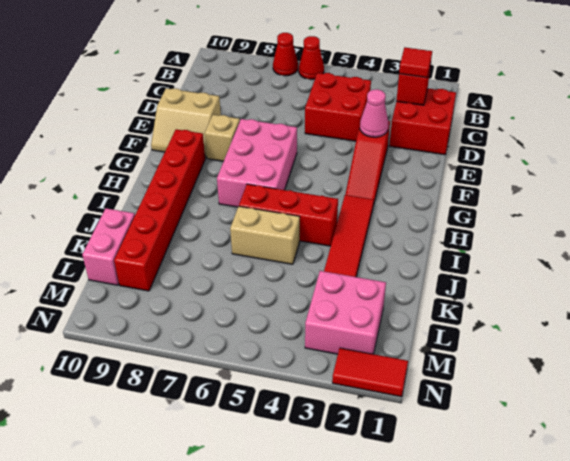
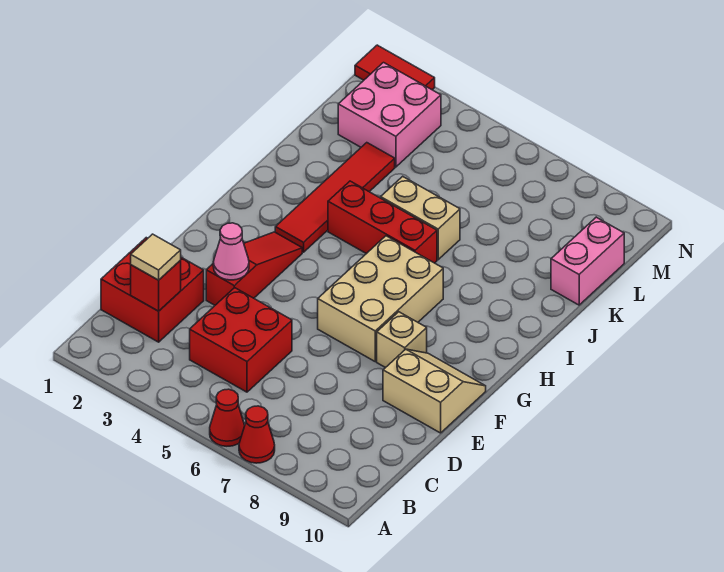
red 1x1 tile [399,48,432,77] -> tan 1x1 tile [131,234,181,280]
pink 2x3 brick [217,119,297,207] -> tan 2x3 brick [318,236,443,361]
red 1x6 brick [114,129,205,291] -> none

